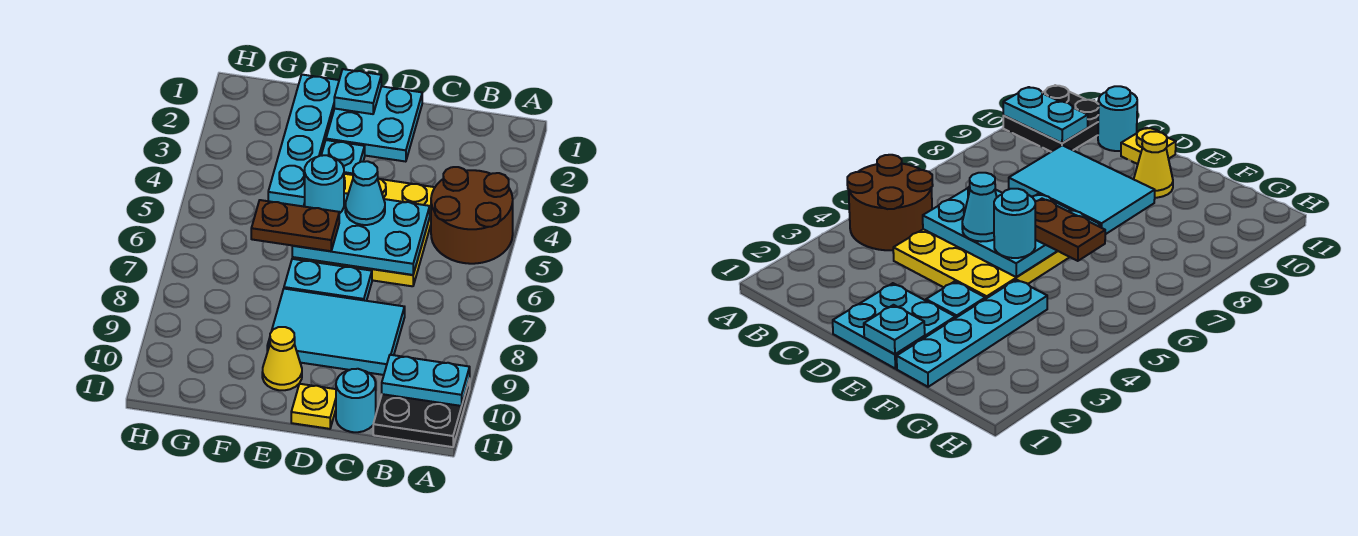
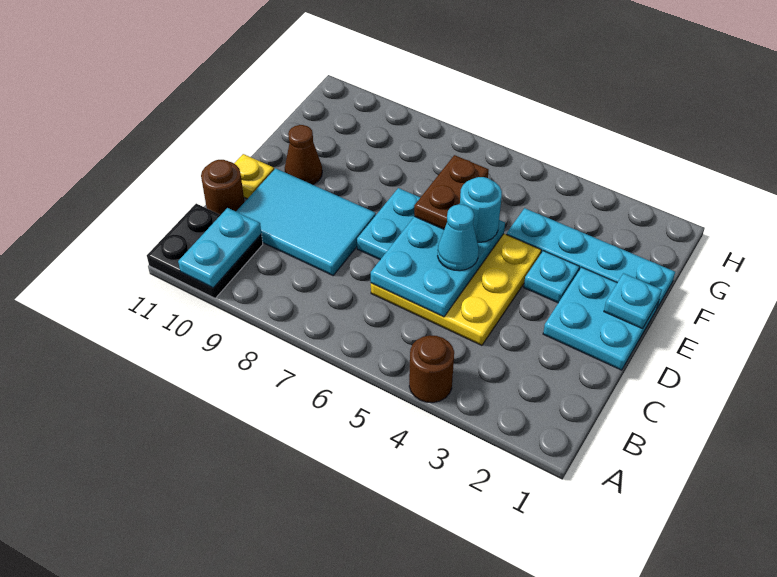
brown 2x2 round brick [431,167,513,264] -> brown 1x1 round brick [409,335,454,403]
cyan 2x3 tile [267,289,405,375] -> cyan 2x3 tile turned to [236,168,376,275]
cyan 1x1 round brick [336,369,376,432] -> brown 1x1 round brick [201,160,244,215]
yellow 1x1 cone [262,327,302,390] -> brown 1x1 cone [285,125,322,185]

